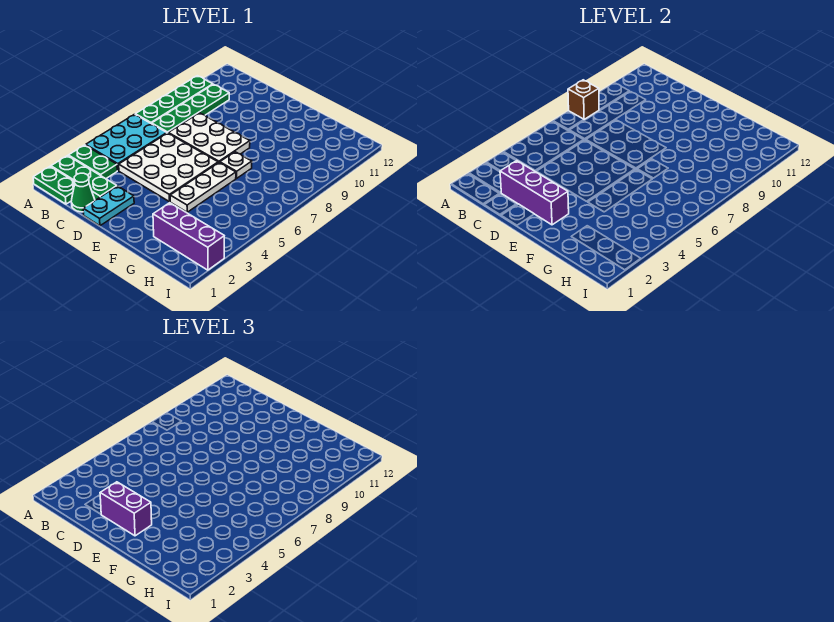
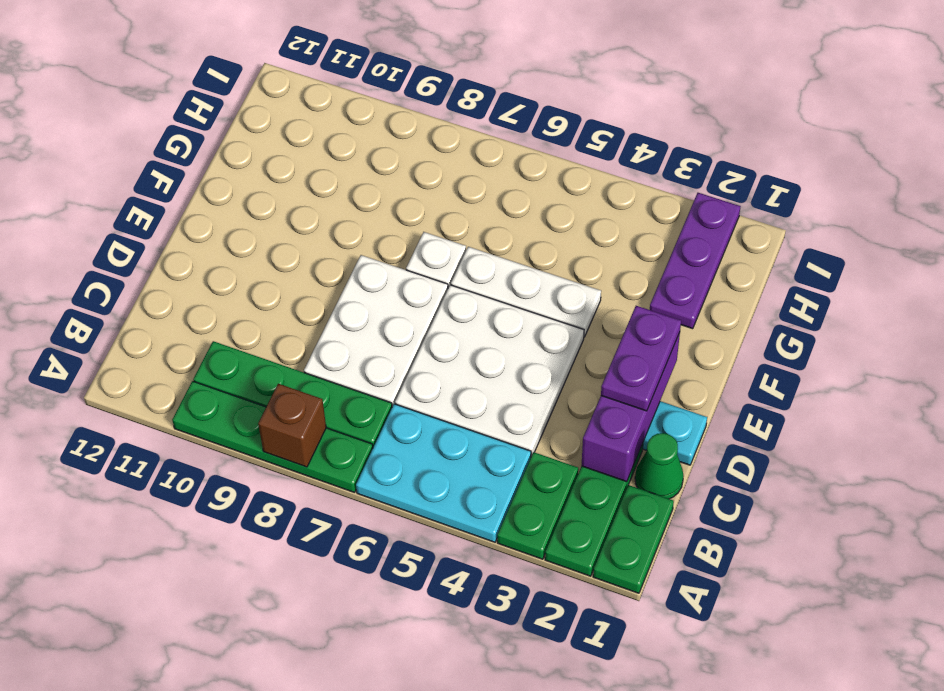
purple 1x2 brick [100,482,152,536] -> purple 1x2 plate [601,306,681,411]
purple 1x3 brick [153,203,224,270] -> purple 1x3 plate [650,193,741,329]

